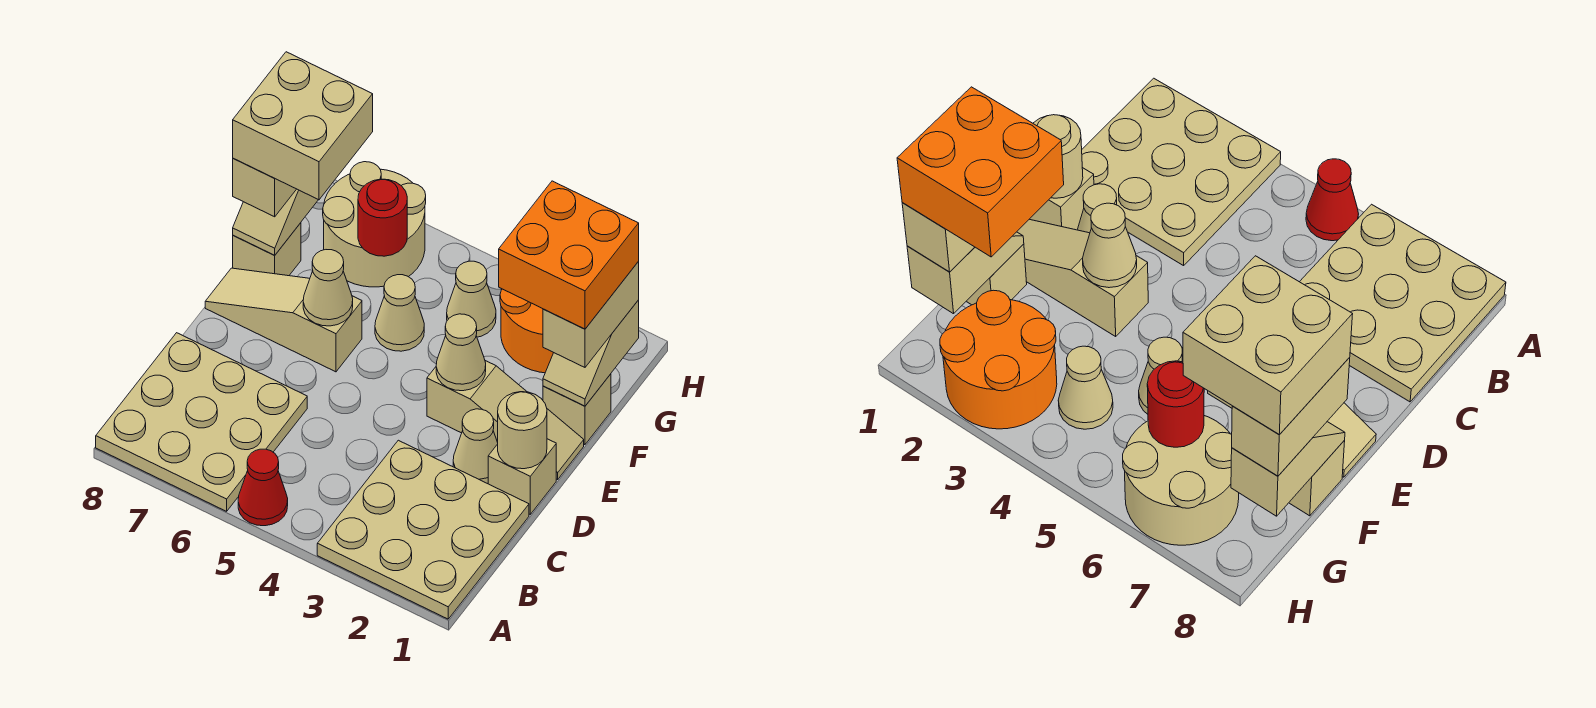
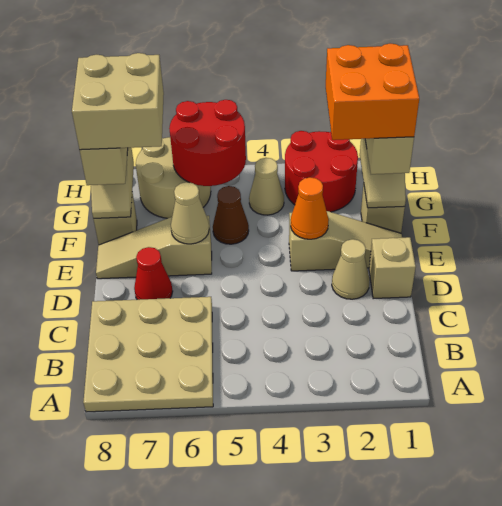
tan 3x3 plate [317,440,529,619] -> none
red 1x1 cone [238,449,288,526] -> red 1x1 cone moved to [134,247,173,300]
tan 1x1 round brick [498,392,547,469] -> none
tan 1x1 cone [436,314,486,391] -> orange 1x1 cone [291,177,329,239]
tan 1x1 cone [375,275,424,351] -> brown 1x1 cone [213,186,249,244]
orange 2x2 round brick [500,289,554,373] -> red 2x2 round brick [285,131,358,212]
red 1x1 round brick [358,179,407,256] -> red 2x2 round brick [169,100,246,186]

